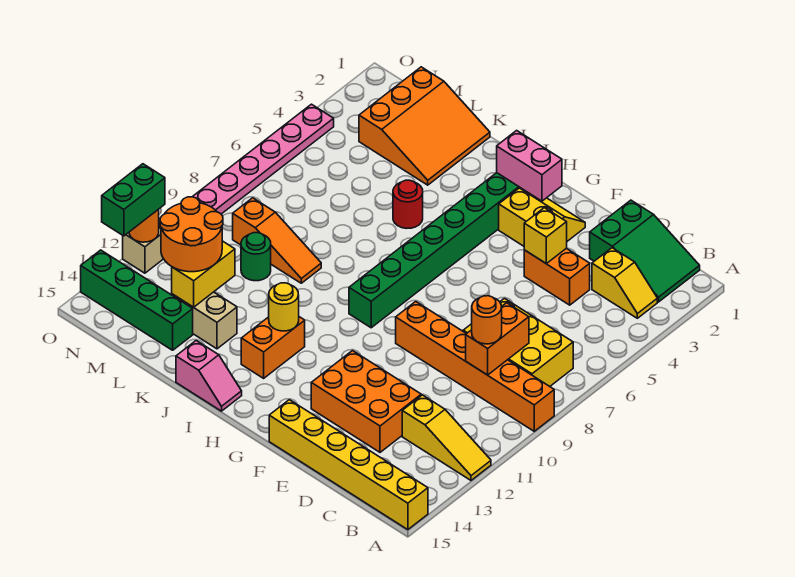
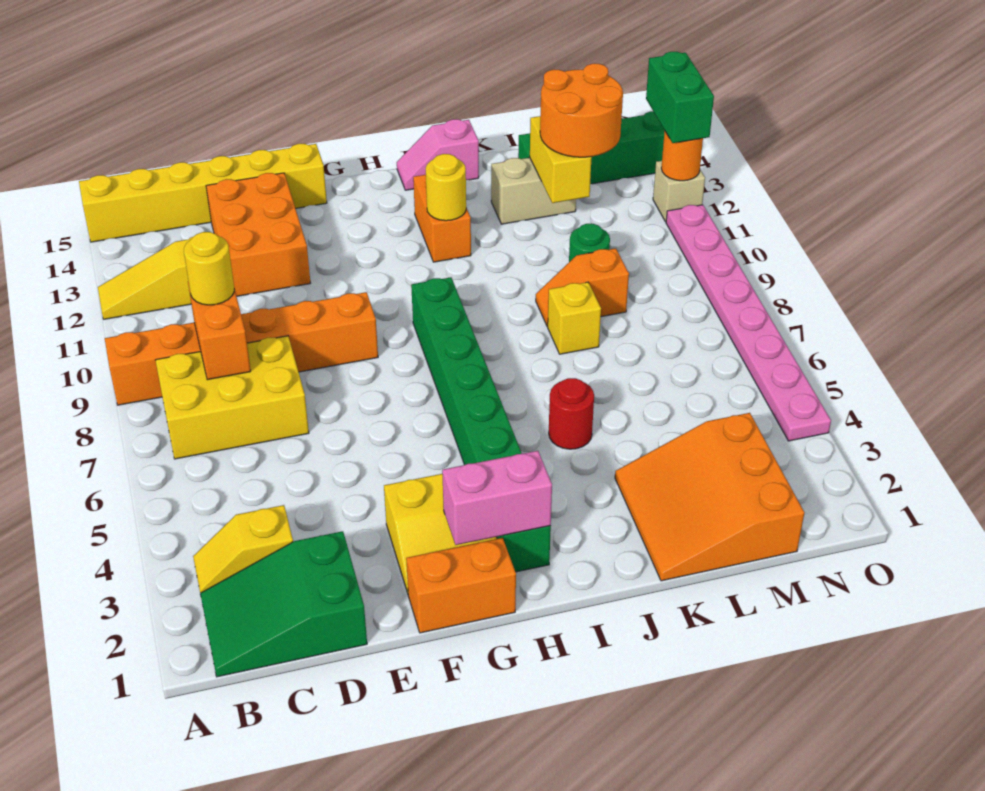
orange 1x1 round brick [472,296,502,344] -> yellow 1x1 round brick [184,232,234,305]
orange 1x2 brick [524,248,590,305] -> orange 1x2 brick moved to [406,538,516,633]
orange 2x3 brick [311,351,421,452] -> orange 2x3 brick turned to [206,173,310,296]
yellow 1x1 brick [524,208,567,264] -> yellow 1x1 brick moved to [548,282,601,354]
orange 1x3 slope [233,198,321,283] -> orange 1x2 slope [536,248,629,327]

